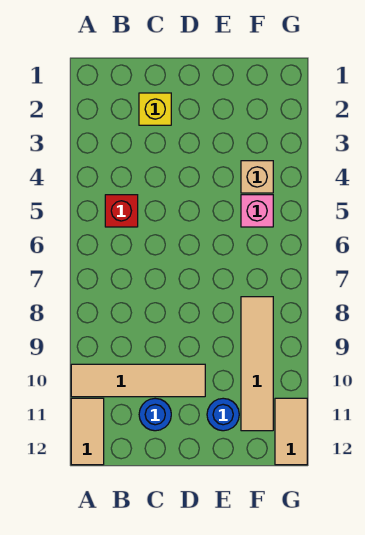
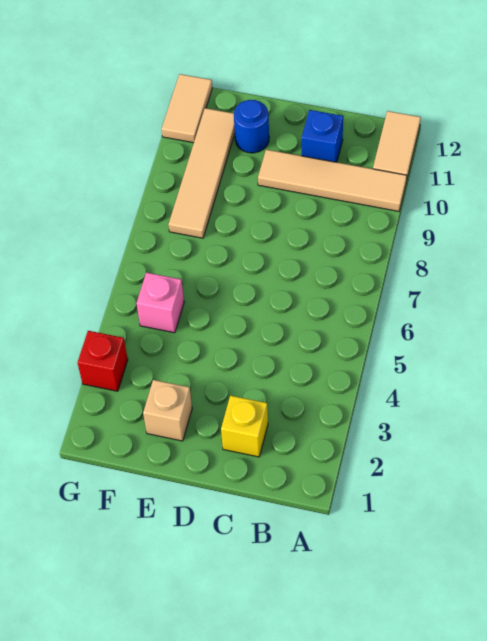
red 1x1 brick [105,195,138,227] -> red 1x1 brick moved to [78,331,128,391]
blue 1x1 round brick [139,398,171,431] -> blue 1x1 brick [302,110,343,162]
tan 1x1 brick [241,161,273,193] -> tan 1x1 brick moved to [143,380,192,441]

